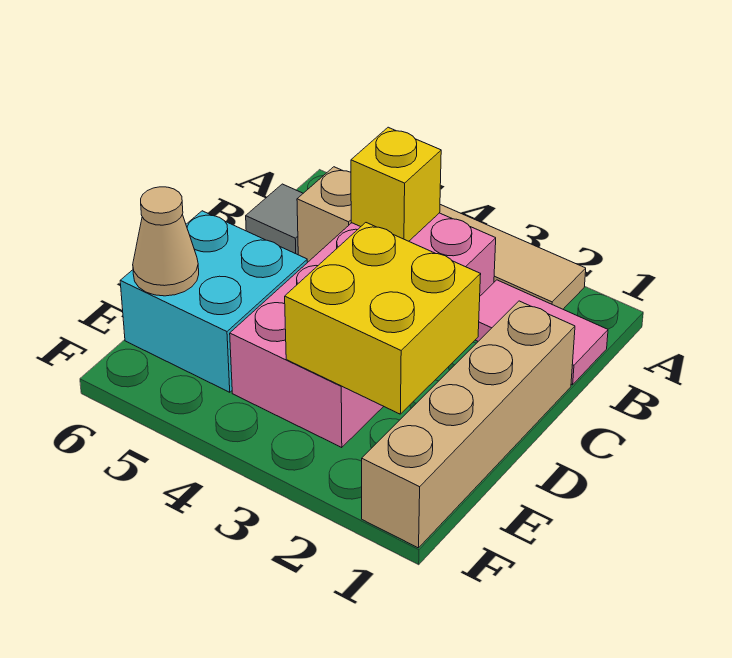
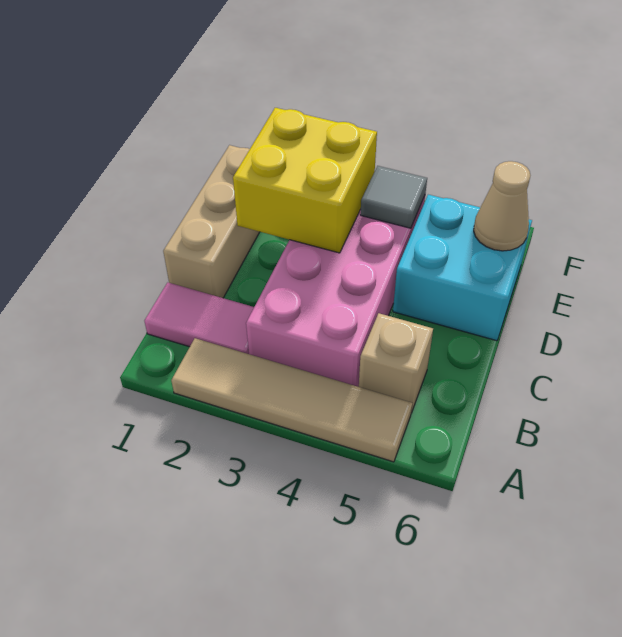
yellow 1x1 brick [351,127,441,241] -> none
grey 1x1 tile [246,184,303,255] -> grey 1x1 tile moved to [360,166,427,228]
tan 1x4 brick [362,301,575,548] -> tan 1x3 brick [163,145,259,298]

